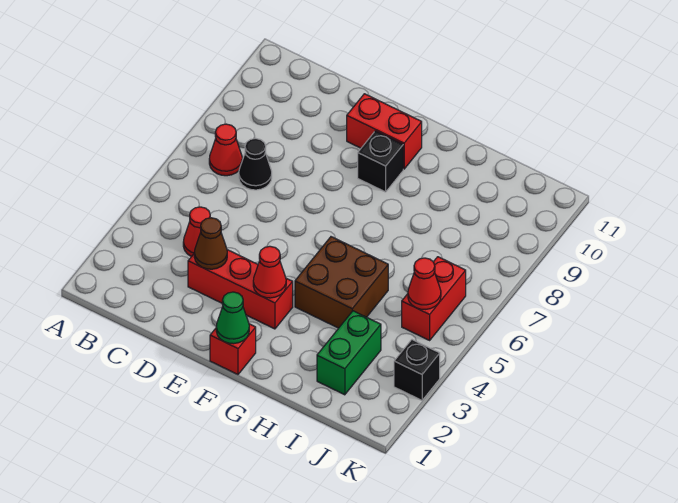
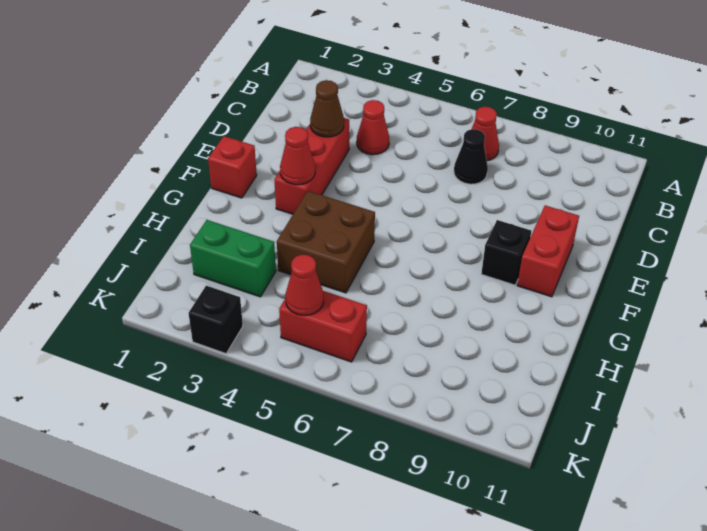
green 1x1 cone [216,292,249,344] -> none

